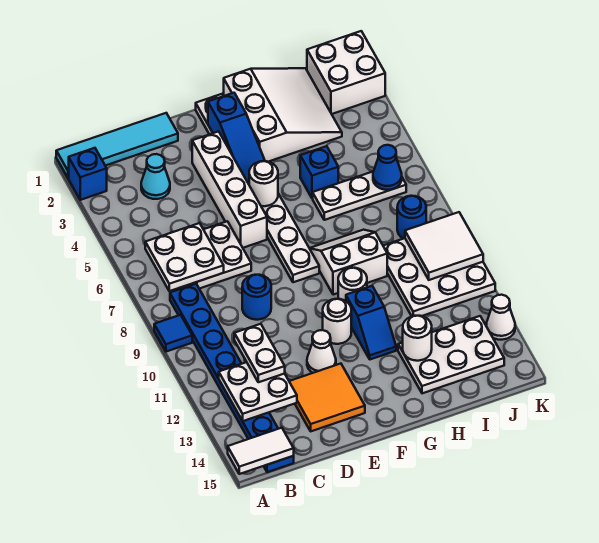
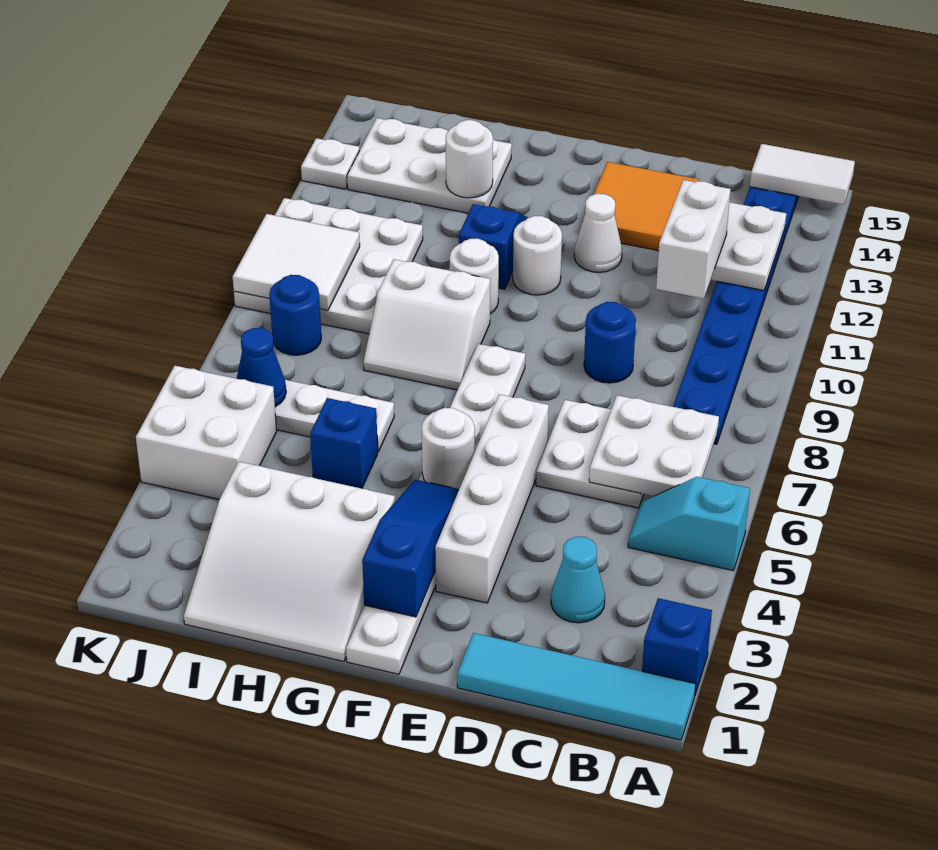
none -> cyan 1x2 slope [628,477,750,571]
blue 1x1 tile [154,315,192,352] -> none
white 1x2 plate [234,324,285,382] -> white 1x2 brick [656,180,731,299]
white 3x3 slope [224,68,342,162] -> white 3x3 slope turned to [184,462,395,661]
white 2x2 brick [307,31,385,114] -> white 2x2 brick moved to [136,366,277,499]
white 1x1 cone [486,295,515,340] -> white 1x1 plate [301,138,360,189]

